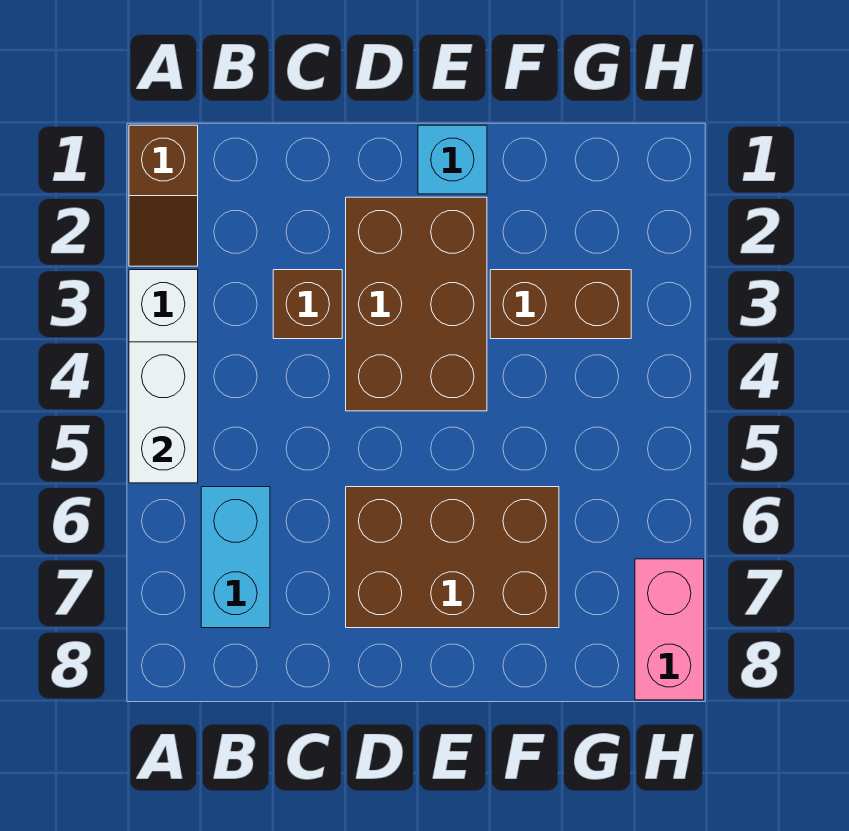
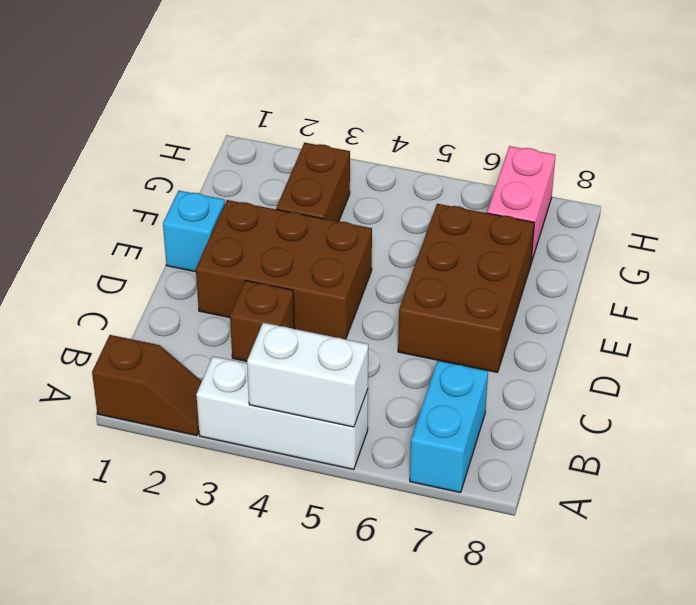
cyan 1x2 brick [201,487,270,628] -> cyan 1x2 brick turned to [410,361,488,493]
pink 1x2 brick [635,559,704,700] -> pink 1x2 brick turned to [487,146,556,263]

